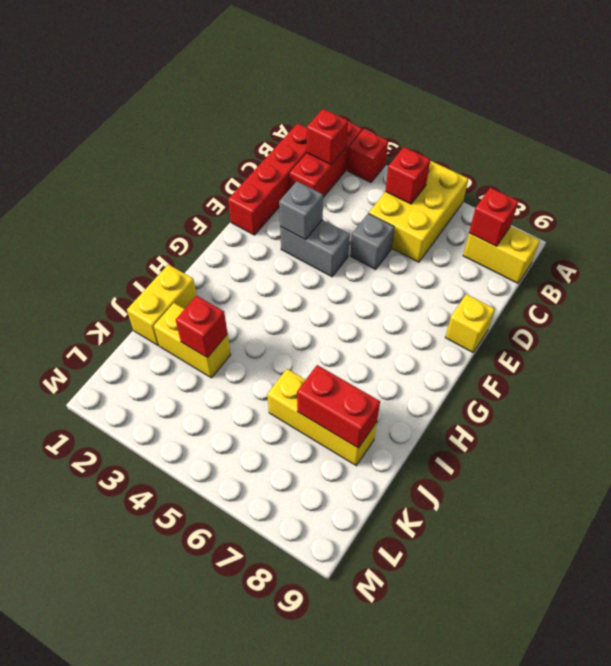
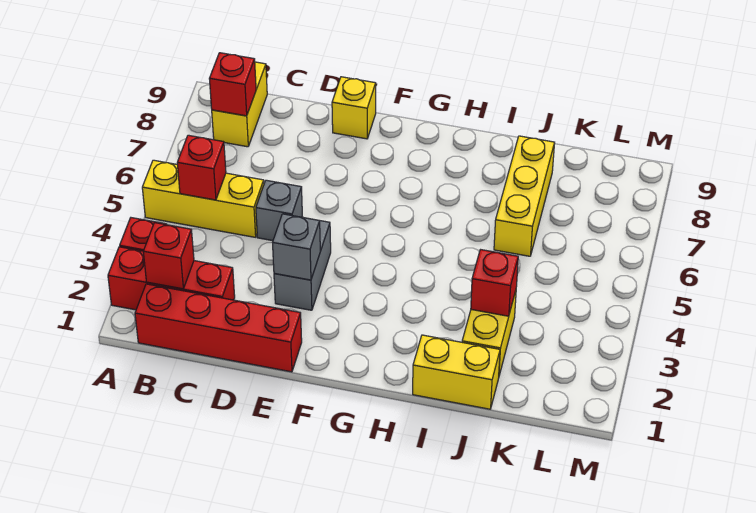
yellow 2x3 brick [369,161,468,262] -> yellow 1x3 brick [142,160,264,237]
red 1x2 brick [297,365,380,448] -> none

